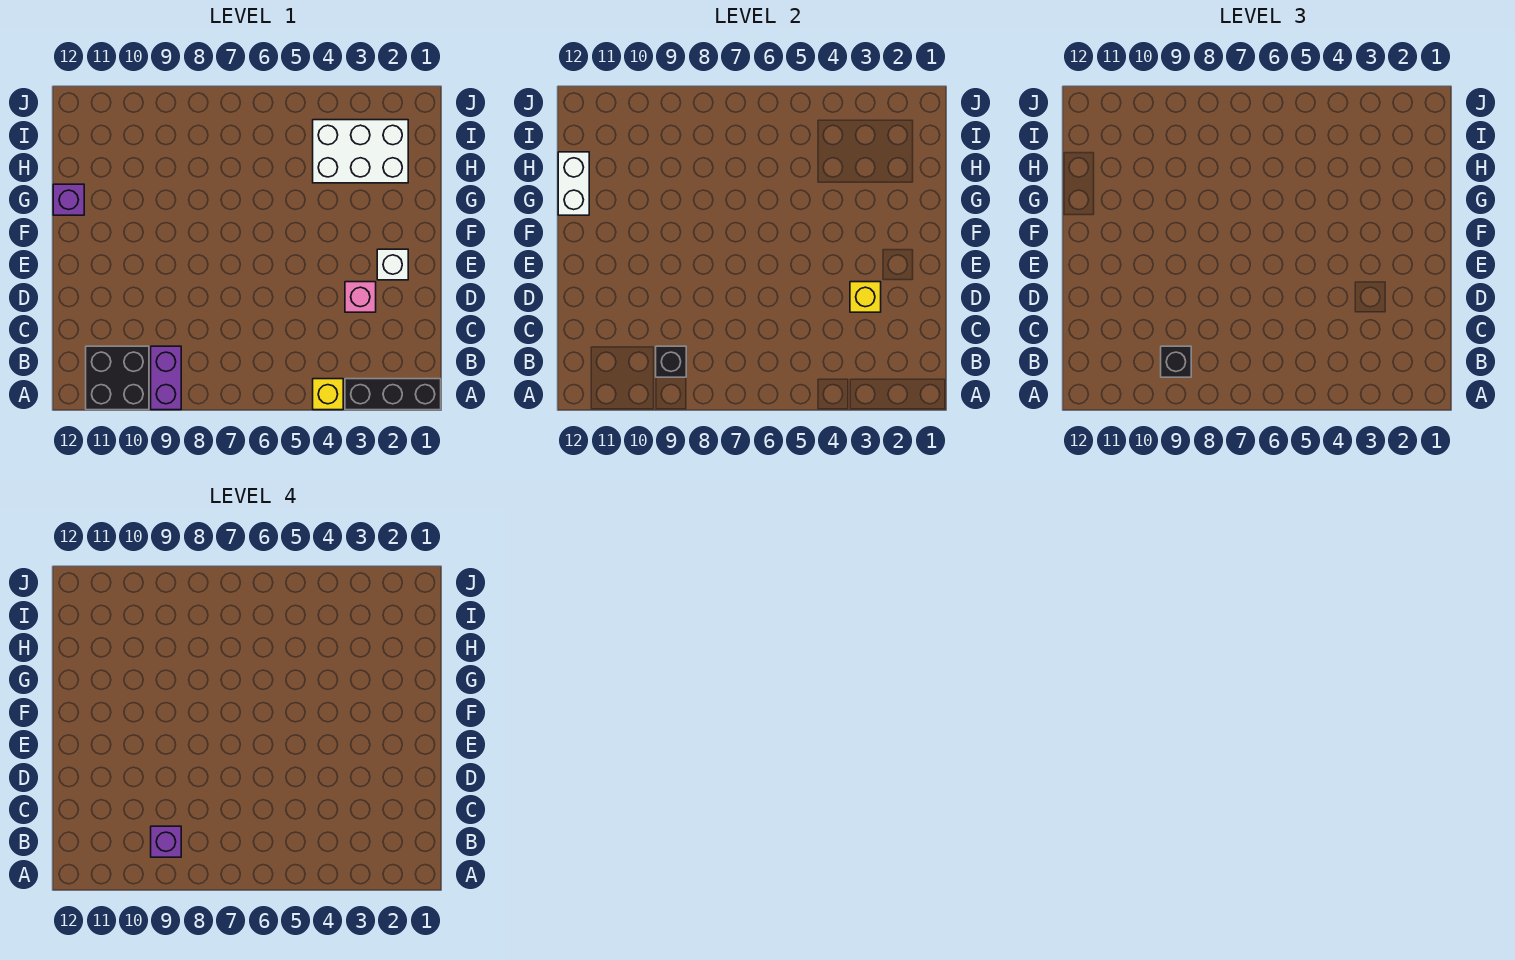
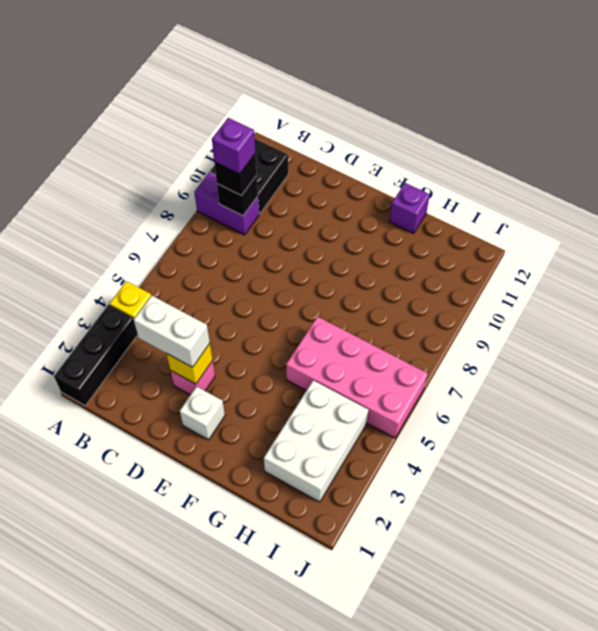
none -> pink 2x4 brick [286,317,428,438]
white 1x2 brick [558,152,589,215] -> white 1x2 brick moved to [134,295,210,367]

